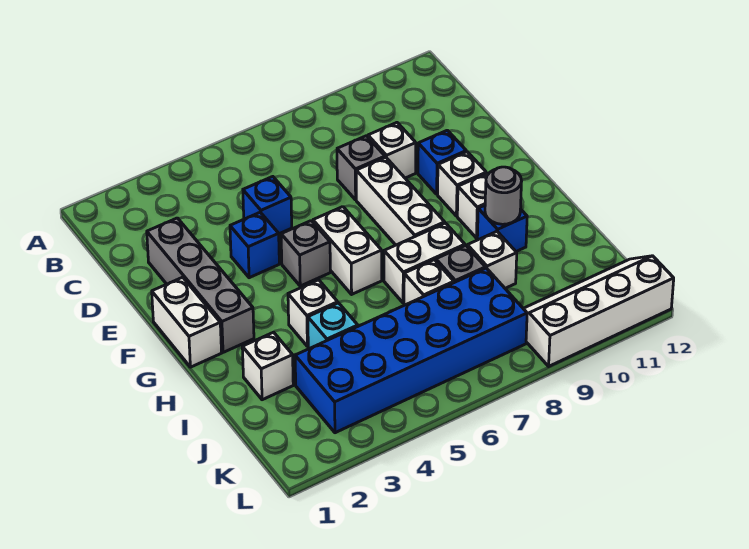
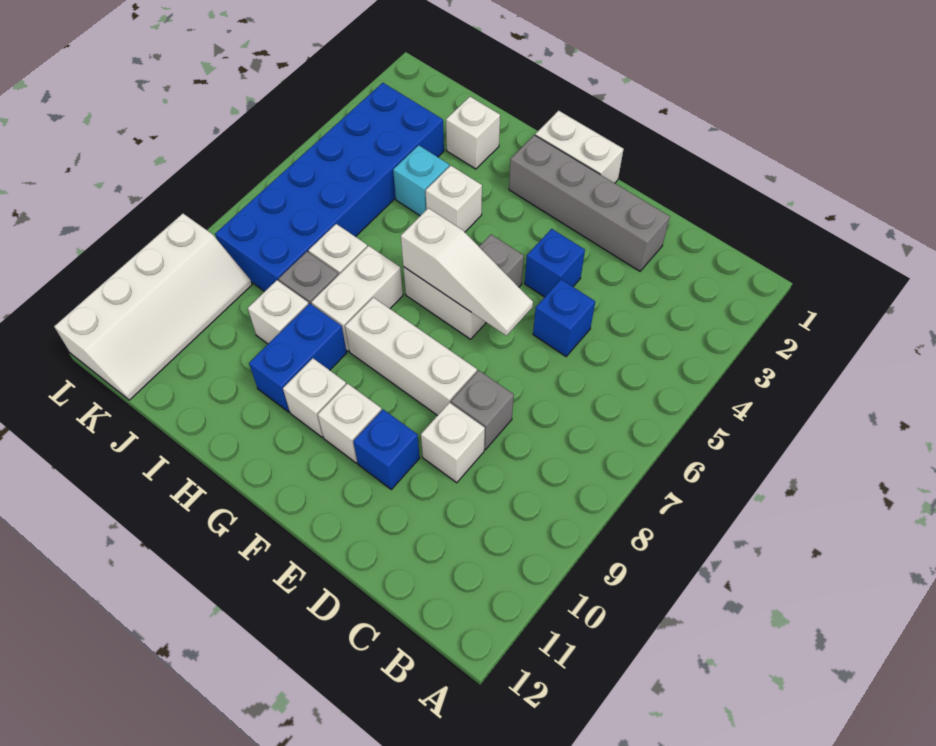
none -> white 1x3 slope [401,208,533,336]
blue 1x1 brick [477,205,527,251] -> blue 1x2 brick [249,304,347,412]
grey 1x1 round brick [485,167,522,224] -> none

